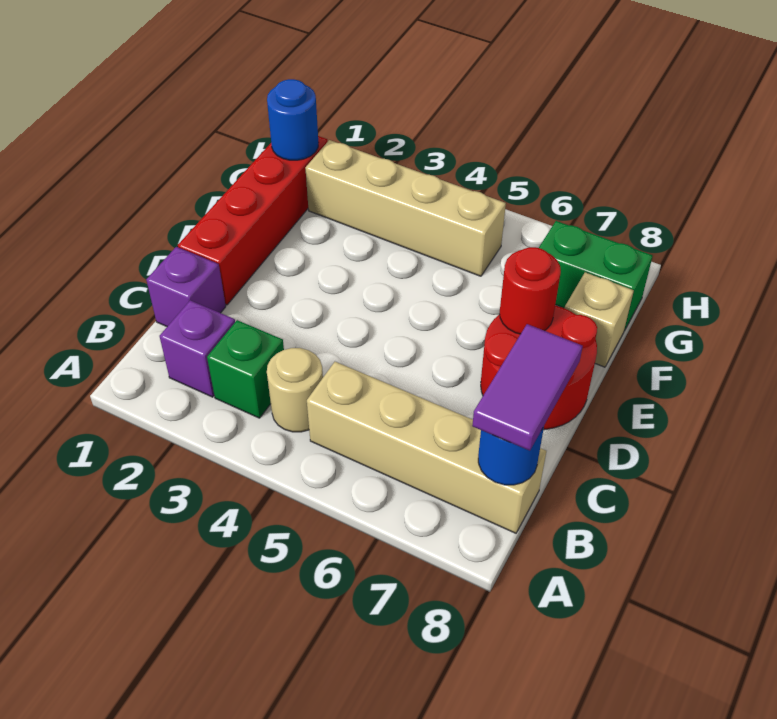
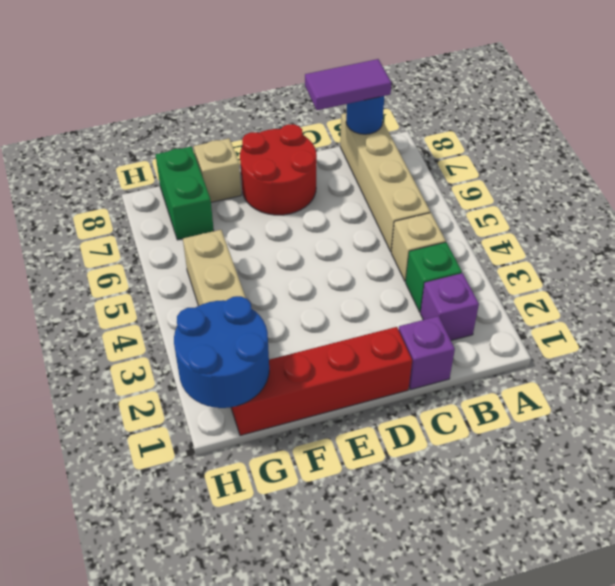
tan 1x1 round brick [267,348,323,432] -> tan 1x1 brick [391,213,446,281]
red 1x1 round brick [500,247,561,334] -> none
blue 1x1 round brick [267,79,319,160] -> blue 2x2 round brick [174,296,269,408]

